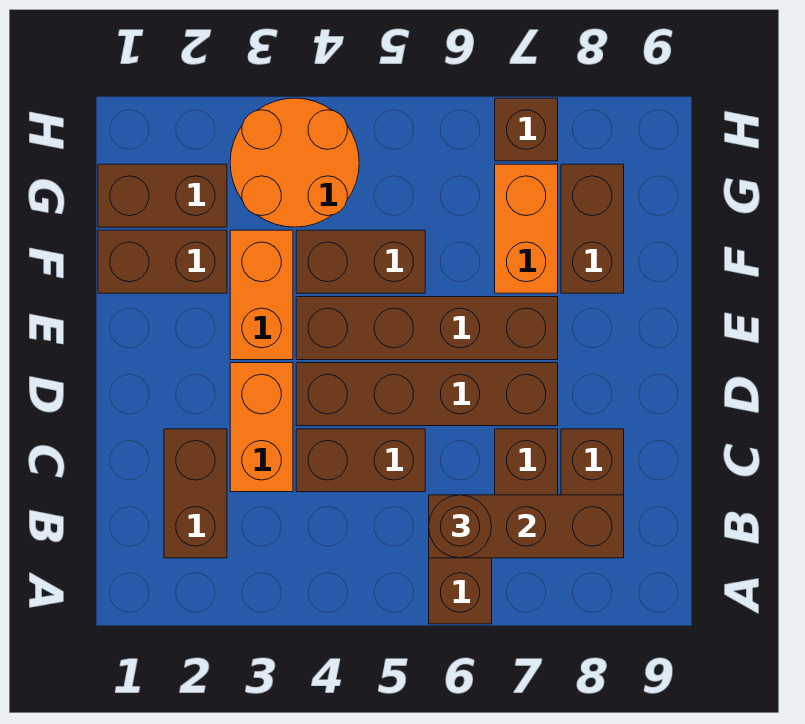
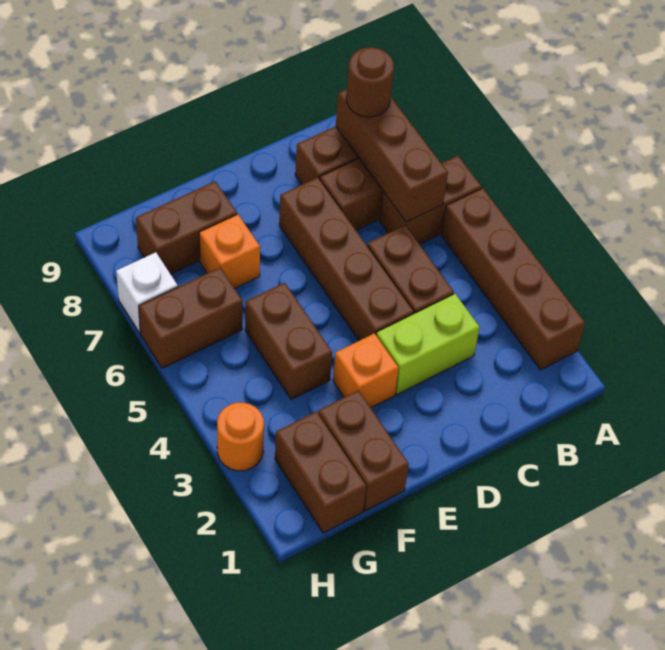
brown 1x2 brick [164,429,227,558] -> brown 1x2 brick moved to [139,268,242,368]
brown 1x1 round brick [429,495,492,558] -> brown 1x1 round brick moved to [346,47,394,117]
orange 1x2 brick [230,363,293,492] -> lime 1x2 brick [376,294,480,394]
orange 1x2 brick [230,230,293,360] -> orange 1x1 brick [333,333,399,408]
brown 1x4 brick [296,297,558,360] -> brown 1x4 brick moved to [441,188,585,370]
orange 1x2 brick [495,164,558,293] -> orange 1x1 brick [199,214,260,288]
orange 2x2 round brick [230,98,359,227] -> orange 1x1 round brick [217,403,264,471]
brown 1x1 brick [495,98,558,161] -> white 1x1 brick [116,252,178,333]

